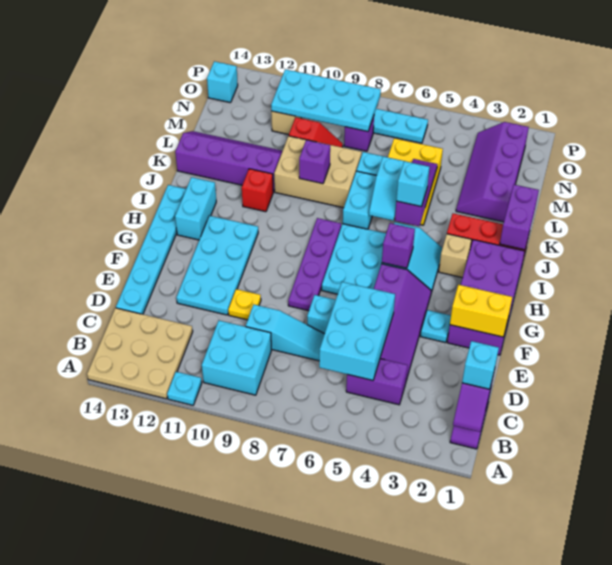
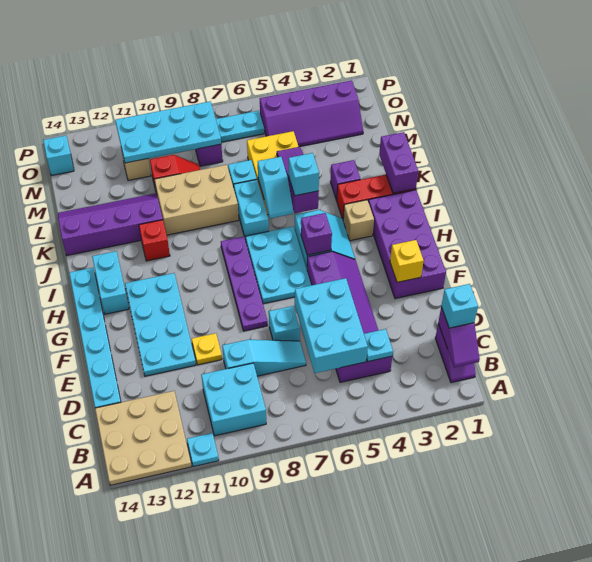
yellow 1x2 brick [450,285,512,337] -> yellow 1x1 brick [390,240,424,282]
cyan 1x1 plate [420,310,451,343] -> cyan 1x1 plate moved to [364,329,393,362]
purple 1x1 brick [299,140,330,184] -> purple 1x1 brick moved to [330,160,360,200]
purple 2x4 slope [456,122,529,222] -> purple 2x4 slope turned to [260,80,363,147]

